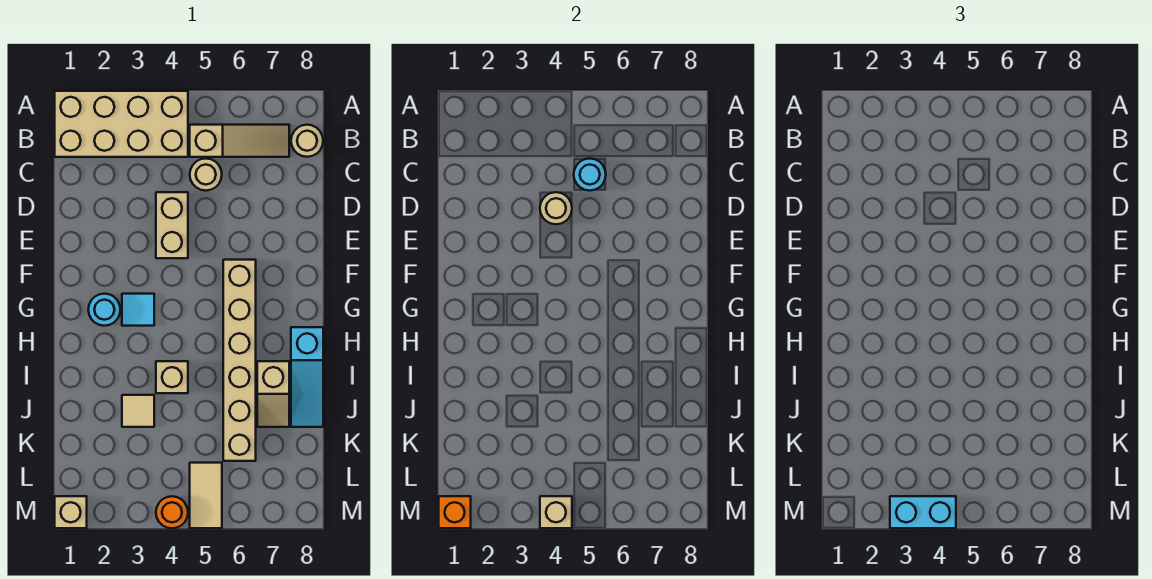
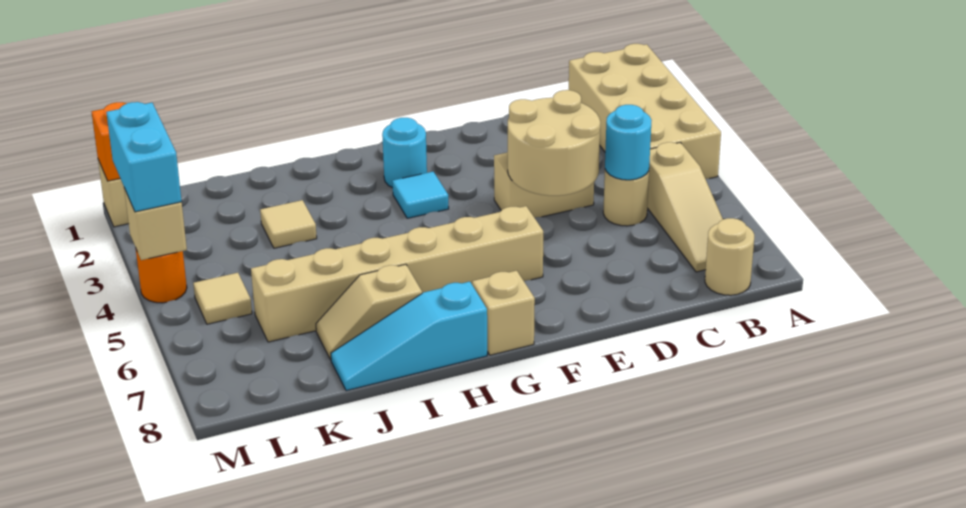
tan 1x1 round brick [540,192,572,224] -> tan 2x2 round brick [508,90,600,196]
tan 1x1 brick [156,361,188,393] -> tan 1x1 brick moved to [472,271,535,355]
tan 1x2 tile [190,463,222,528] -> tan 1x1 tile [193,273,252,324]

